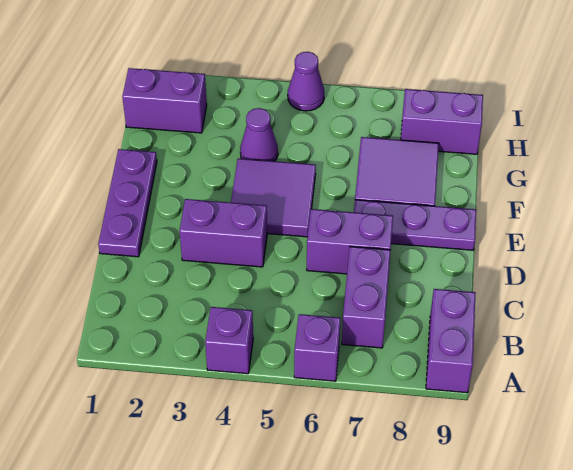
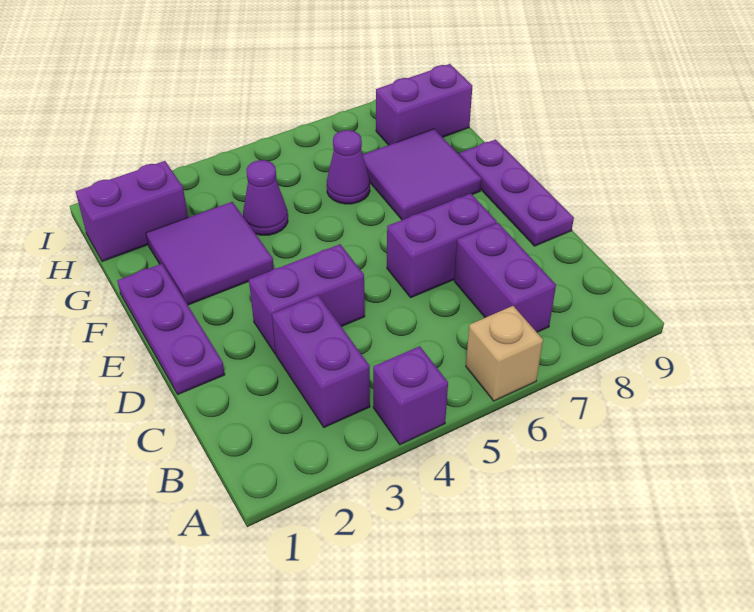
purple 1x1 brick [294,314,341,381] -> tan 1x1 brick [466,306,543,401]
purple 1x2 brick [426,289,475,393] -> purple 1x2 brick moved to [272,295,370,427]
purple 2x2 tile [231,159,316,237] -> purple 2x2 tile moved to [146,202,274,305]
purple 1x3 plate [354,200,476,250] -> purple 1x3 plate turned to [460,140,574,246]
purple 1x1 cone [288,52,324,111] -> purple 1x1 cone moved to [327,130,370,204]

